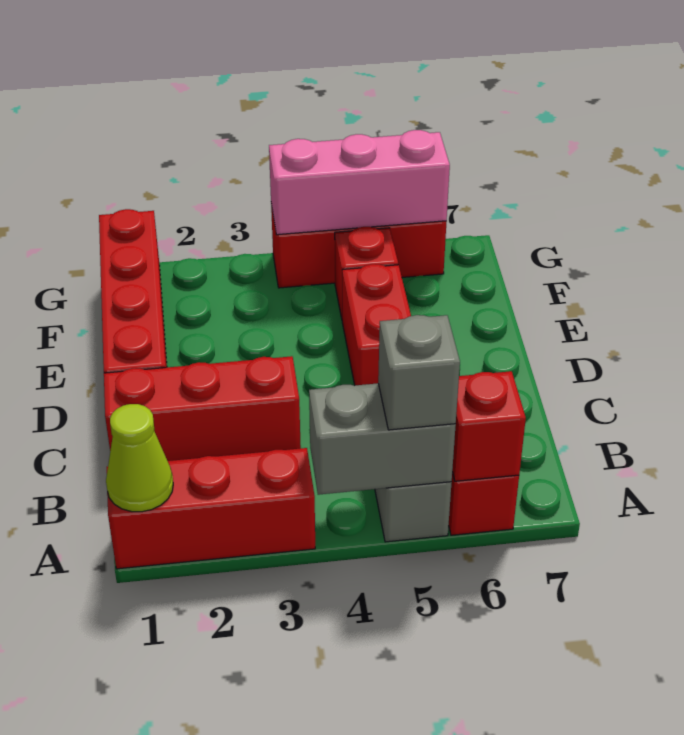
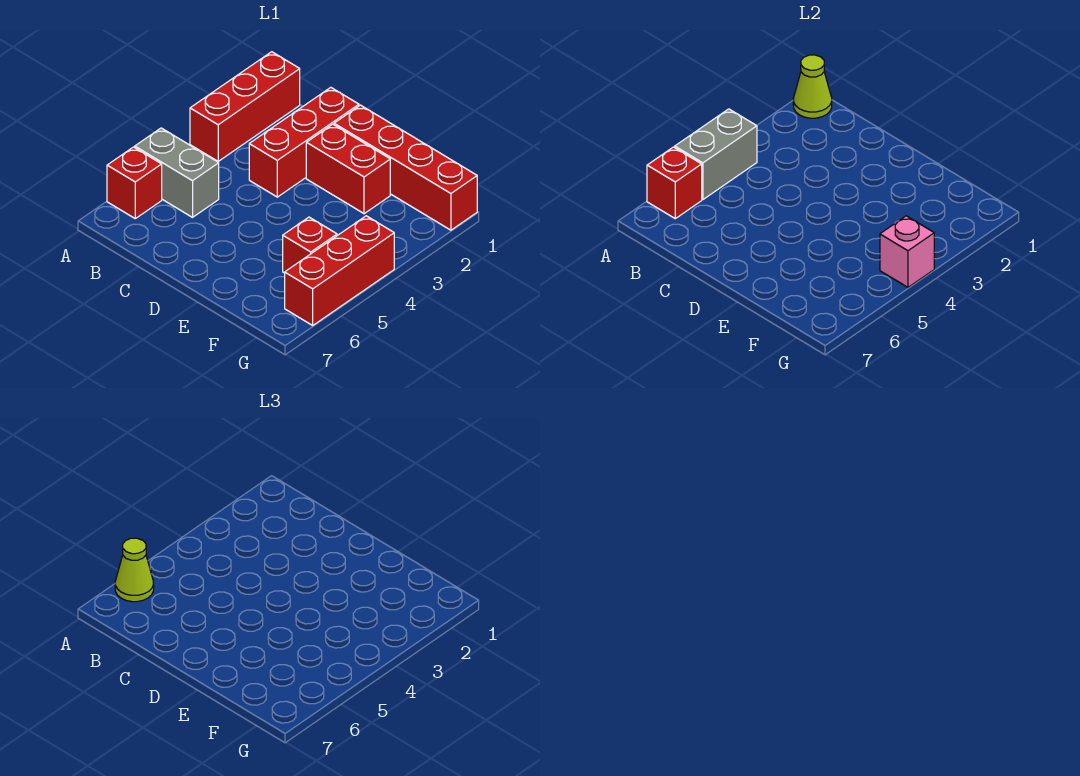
grey 1x1 brick [378,315,460,430] -> none
none -> lime 1x1 cone [115,538,154,602]
red 1x2 brick [342,264,411,385] -> red 1x2 brick moved to [306,124,390,214]
pink 1x3 brick [269,130,450,235] -> pink 1x1 brick [880,216,934,287]

